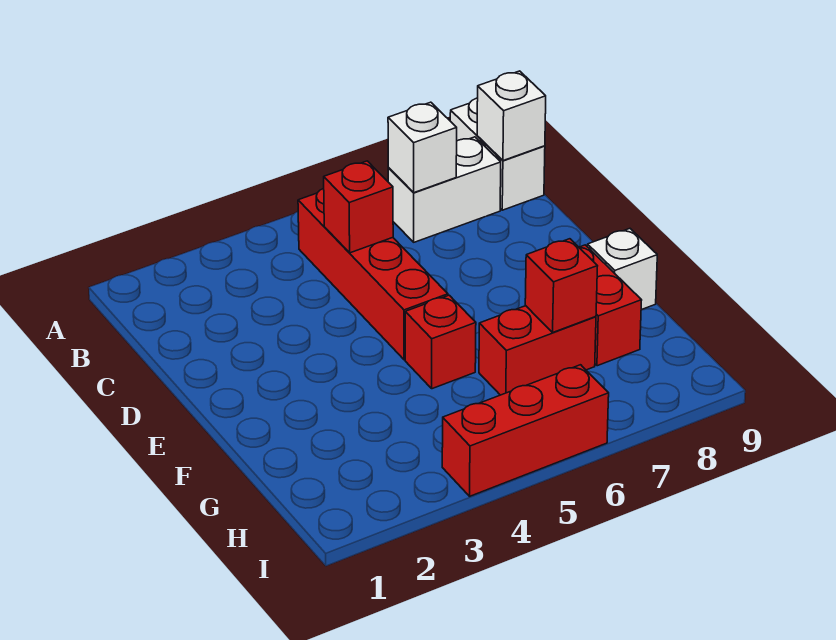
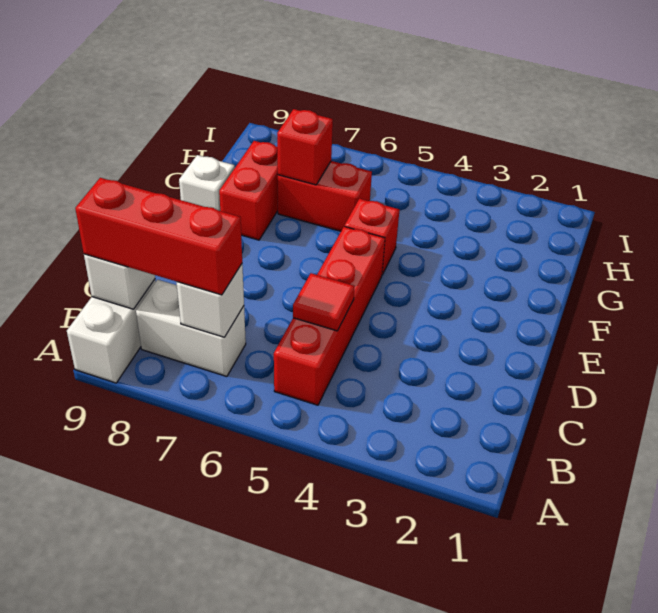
red 1x1 brick [324,161,393,253] -> red 1x1 tile [293,273,355,331]
red 1x3 brick [442,365,609,496] -> red 1x3 brick moved to [75,178,242,295]

